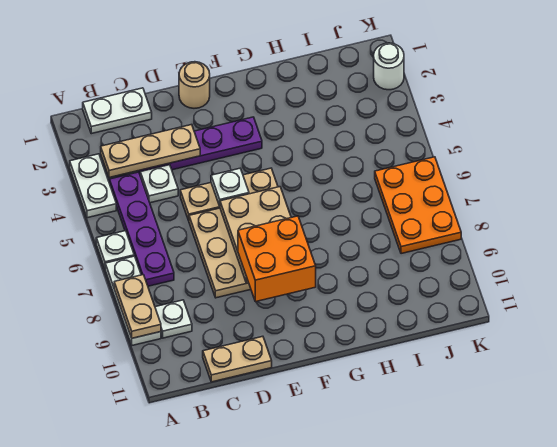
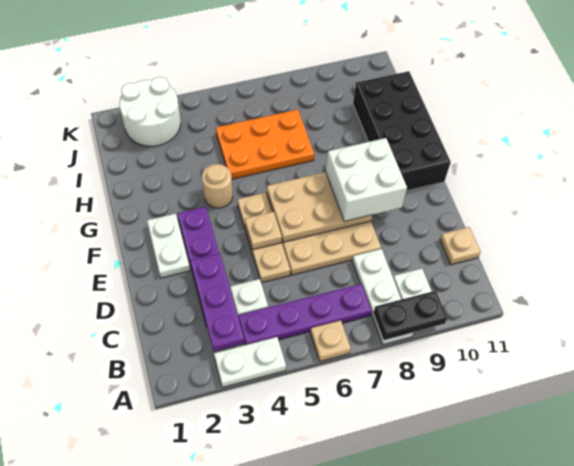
white 1x1 plate [96,231,134,268] -> tan 1x1 plate [310,320,351,361]
white 1x3 plate [105,256,161,345] -> white 1x3 plate turned to [352,249,414,345]
tan 1x2 plate [114,275,161,338] -> black 1x2 plate [374,291,447,340]
white 1x2 plate [83,88,152,134] -> white 1x2 plate moved to [147,214,190,278]
tan 1x3 plate [101,125,200,178] -> purple 1x3 plate [190,253,245,351]
tan 1x2 plate [203,336,272,382] -> tan 1x1 plate [440,227,481,265]
tan 1x1 round brick [179,62,210,108] -> tan 1x1 round brick moved to [202,164,233,208]
white 1x1 plate [211,169,249,206] -> tan 1x1 plate [245,212,282,250]
orange 2x2 brick [238,216,316,302] -> white 2x2 brick [326,138,407,222]
none -> black 2x4 brick [353,71,451,191]
orange 2x3 plate [375,157,461,254] -> orange 2x3 plate moved to [216,110,314,179]
white 1x1 round brick [374,43,404,90] -> white 2x2 round brick [119,77,181,146]

